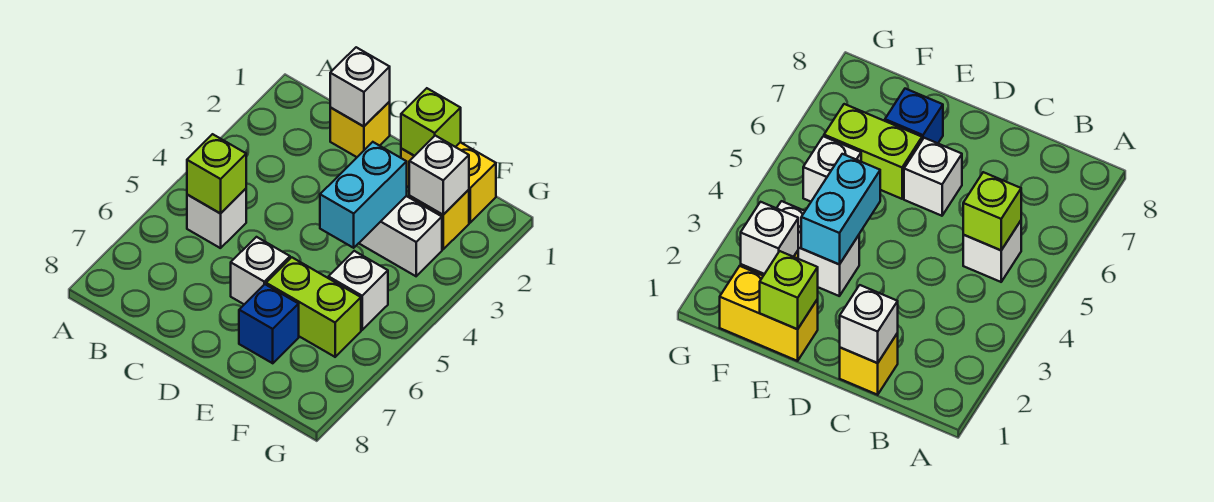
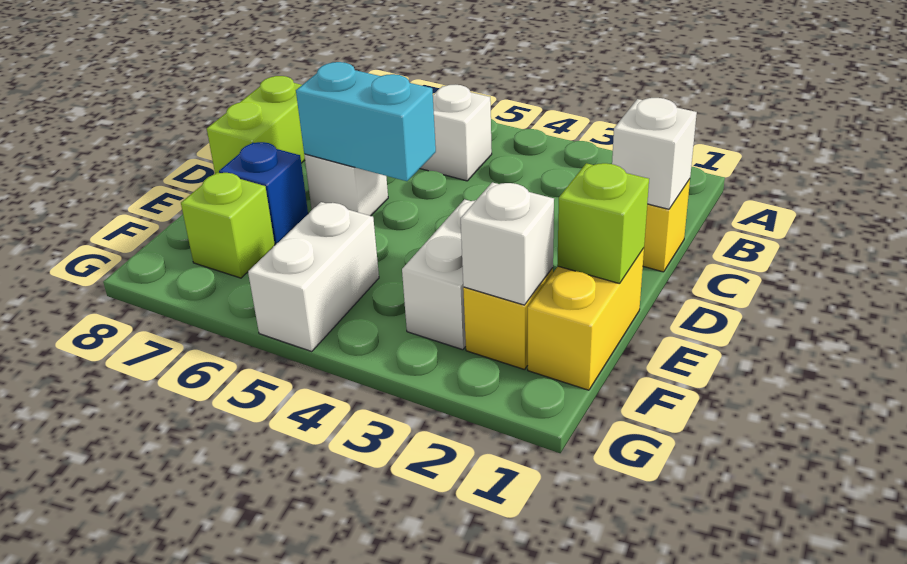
lime 1x1 brick [187,134,246,214] -> lime 1x1 brick moved to [181,172,275,278]
cyan 1x2 brick [320,142,407,248] -> cyan 1x2 brick moved to [296,62,436,181]
lime 1x2 brick [266,257,361,357] -> lime 1x2 brick moved to [207,76,305,174]
white 1x1 brick [329,251,388,330] -> white 1x2 brick [248,202,379,352]

